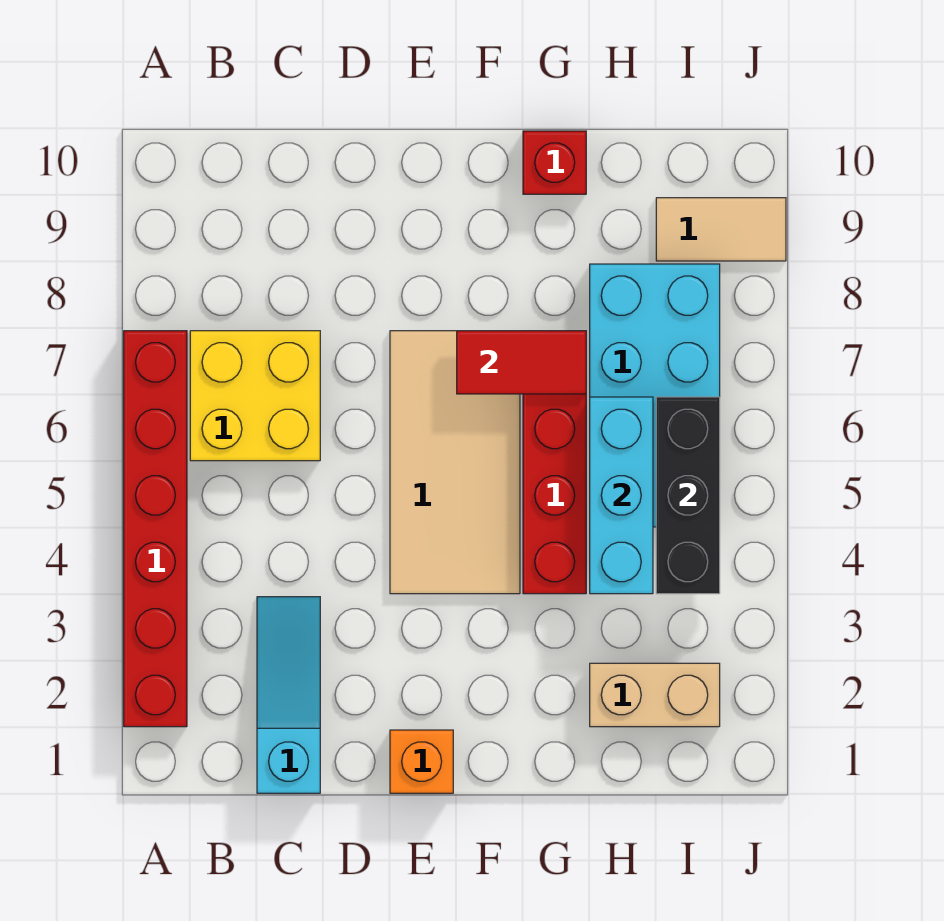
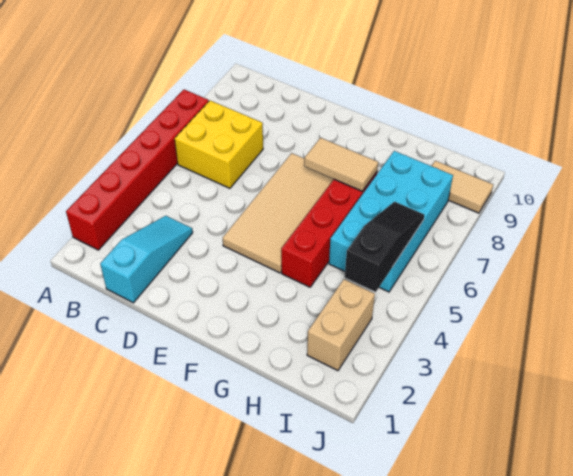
orange 1x1 brick [390,730,453,793] -> none
red 1x2 tile [457,331,586,394] -> tan 1x2 tile [304,138,378,191]
red 1x1 brick [523,131,586,194] -> none
tan 1x2 brick [590,663,720,727] -> tan 1x2 brick turned to [307,279,375,371]
cyan 1x3 brick [590,397,653,594] -> none
black 1x3 brick [656,397,720,594] -> black 1x3 slope [345,202,424,292]

